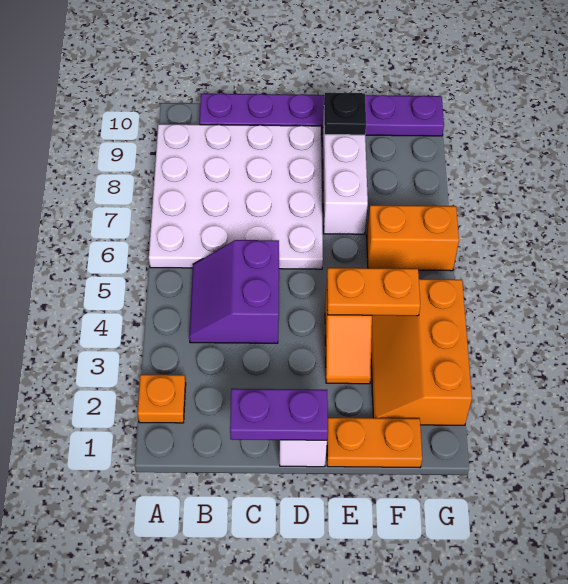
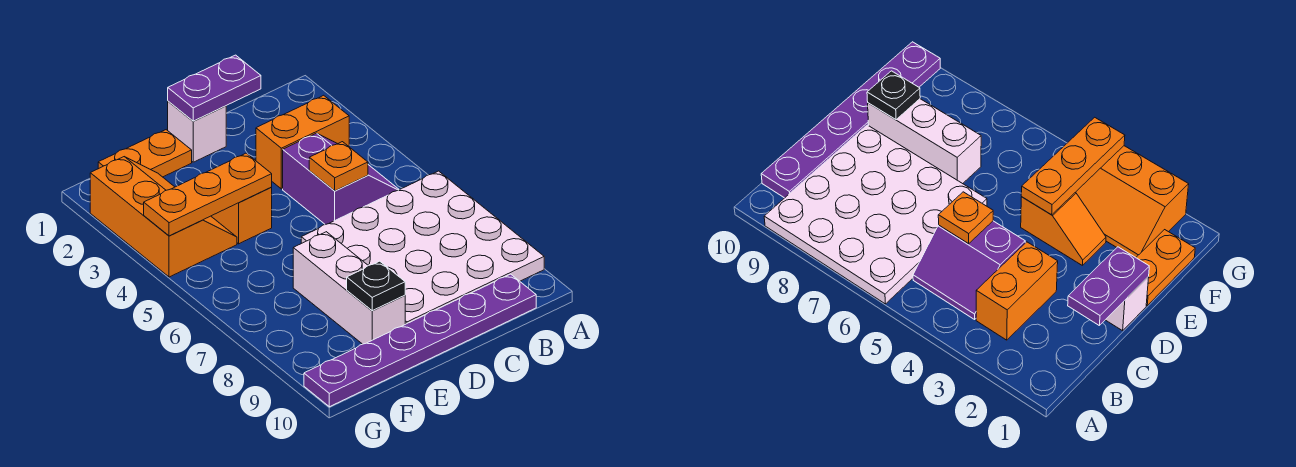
orange 1x1 plate [138,375,186,423] -> orange 1x1 plate moved to [309,142,368,191]
orange 1x2 plate [327,268,420,316] -> orange 1x3 plate [144,153,272,236]
orange 1x2 brick [367,205,459,271] -> orange 1x2 brick moved to [256,95,349,189]

